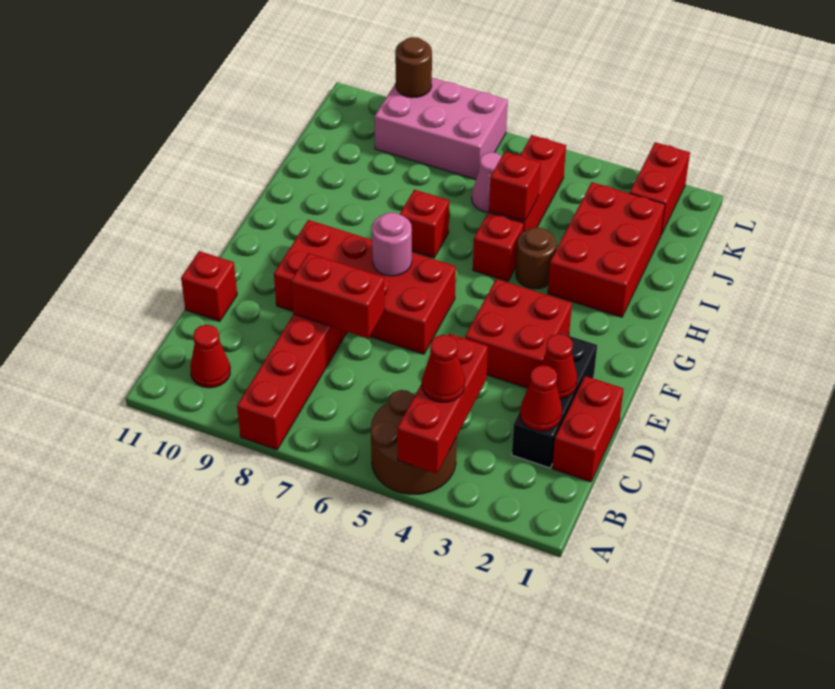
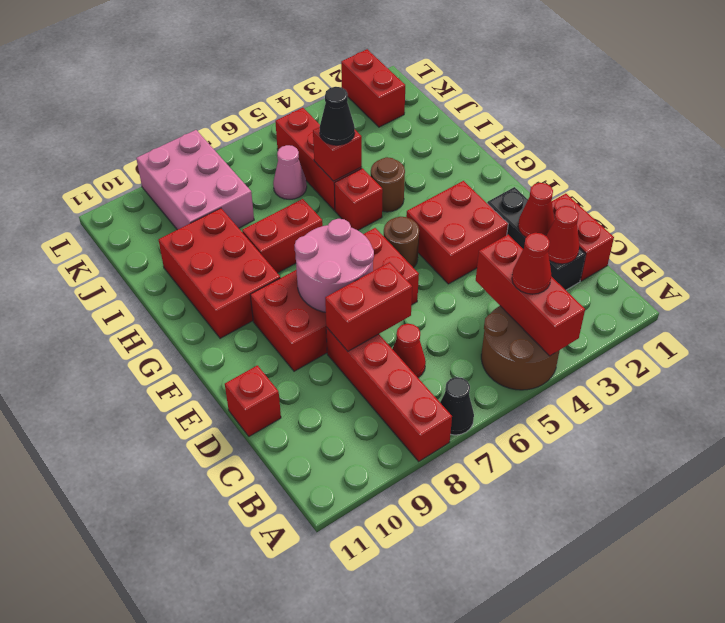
none -> black 1x1 cone [440,377,474,435]
red 1x1 cone [190,325,230,388] -> red 1x1 cone moved to [393,324,426,378]
pink 1x1 round brick [372,213,412,276] -> pink 2x2 round brick [295,219,374,312]
red 2x3 brick [548,182,665,317] -> red 2x3 brick moved to [159,208,280,338]
red 1x1 brick [400,190,449,258] -> red 1x2 brick [242,199,323,273]
none -> black 1x1 cone [319,87,355,145]
pink 2x3 brick [374,78,508,179] -> pink 2x3 brick turned to [136,130,254,230]
brown 1x1 round brick [395,37,432,98] -> brown 1x1 round brick moved to [384,217,419,268]

